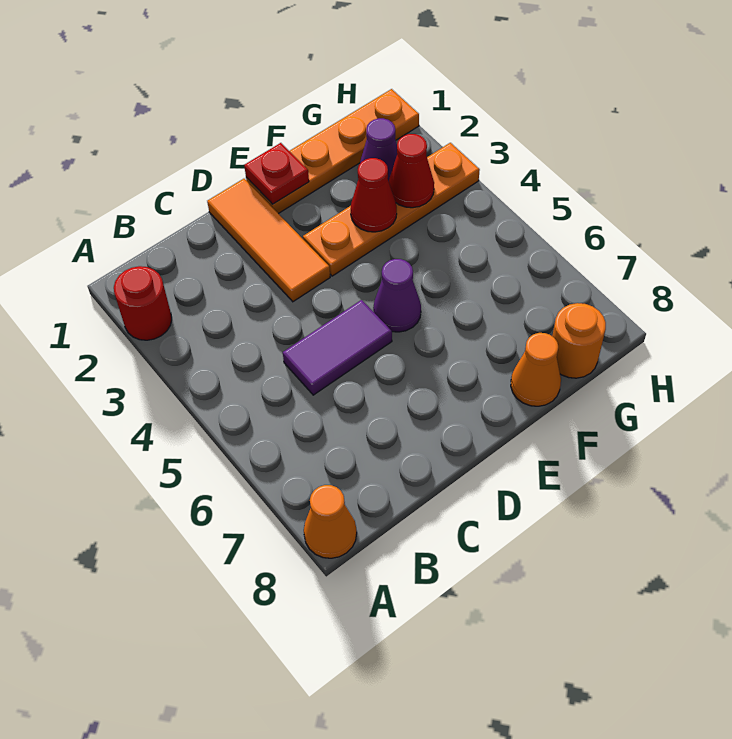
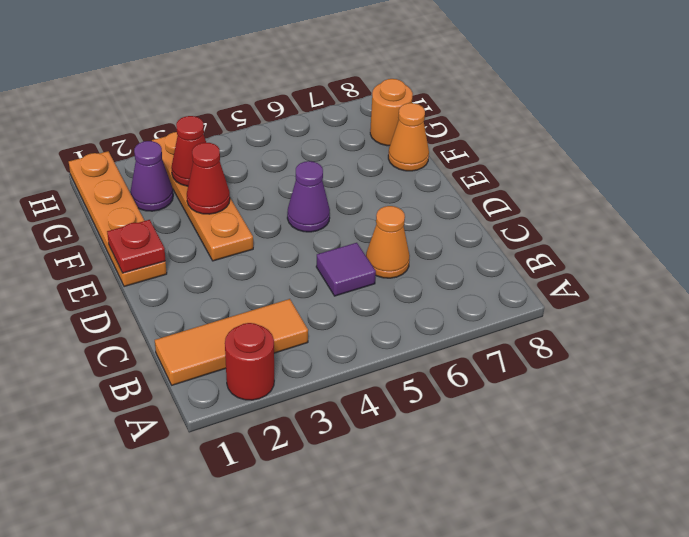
orange 1x1 cone [304,485,357,558] -> orange 1x1 cone moved to [366,206,410,278]
purple 1x2 tile [283,300,392,395] -> purple 1x1 tile [316,243,376,296]
orange 1x3 tile [207,179,330,302] -> orange 1x3 tile moved to [155,299,308,385]

